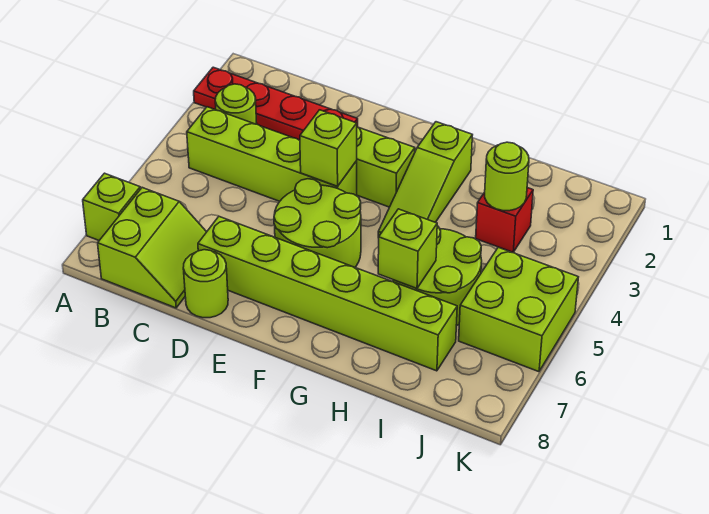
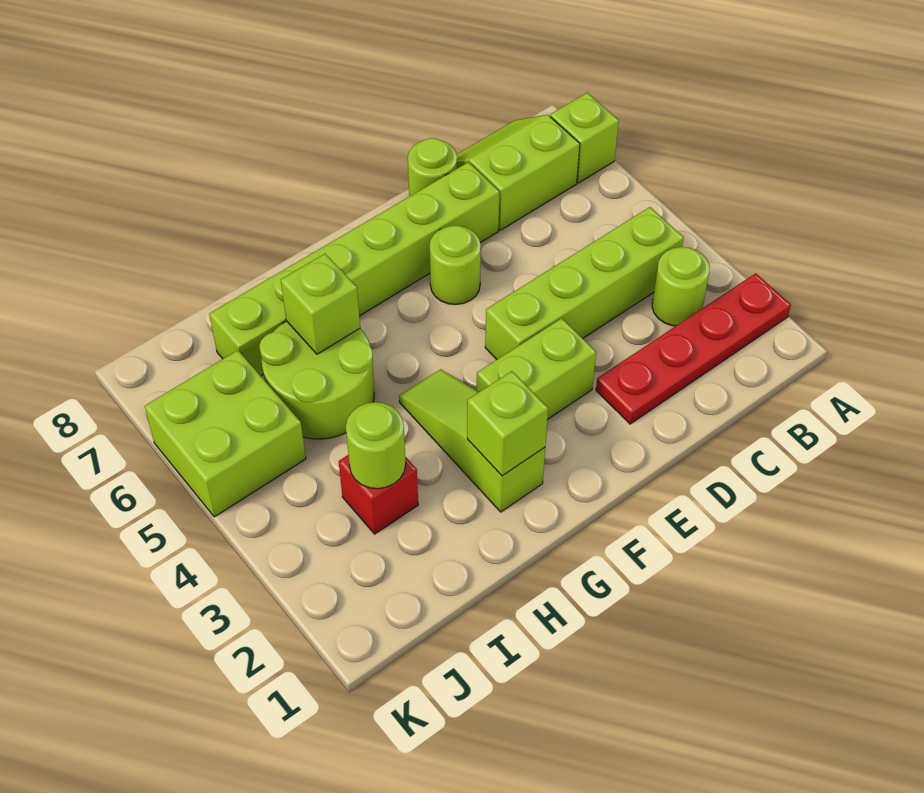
lime 2x2 slope [98,188,206,308] -> lime 2x2 slope turned to [457,115,580,230]
lime 1x1 brick [300,110,357,186] -> lime 1x1 brick moved to [467,371,548,476]
lime 2x2 round brick [274,179,361,267] -> lime 1x1 round brick [430,226,481,305]

